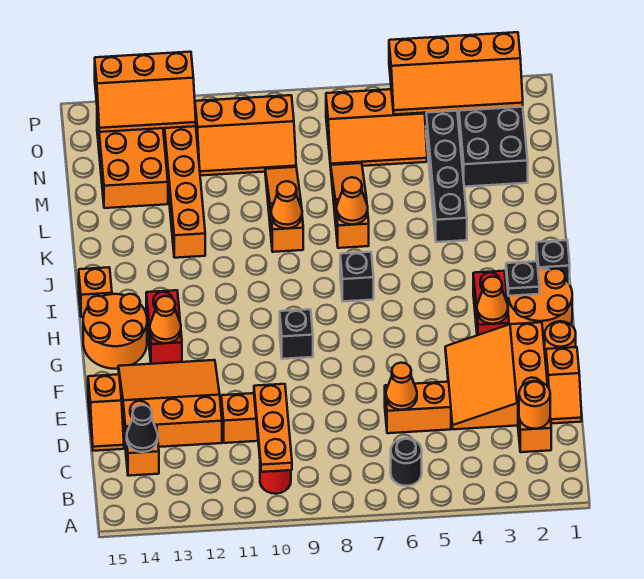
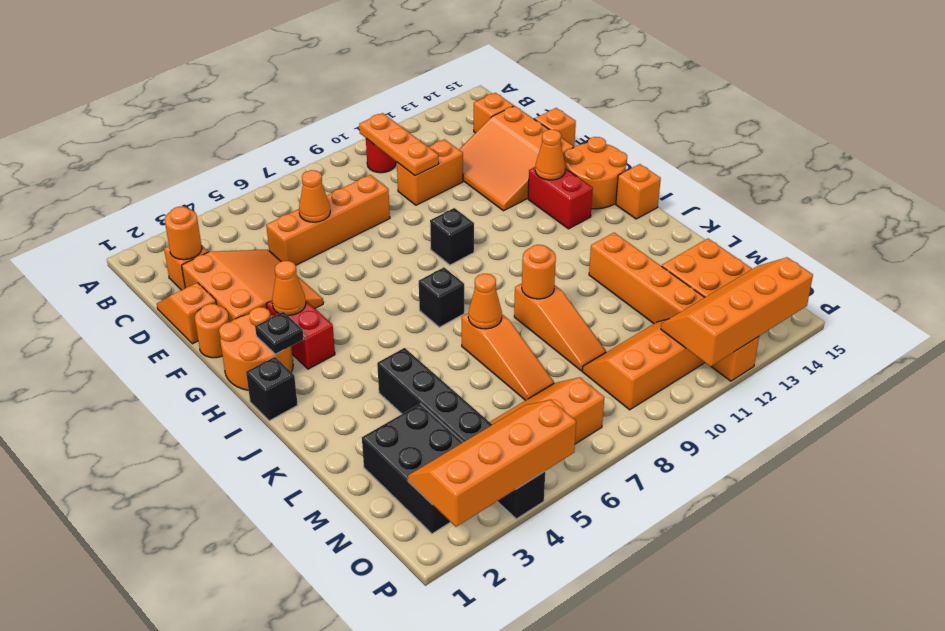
black 1x1 round brick [391,438,422,486] -> none
black 1x1 cone [127,405,158,452] -> none
orange 1x2 brick [385,382,451,433] -> orange 1x4 brick [266,175,390,265]
orange 3x3 slope [118,360,222,449] -> orange 3x3 slope turned to [459,106,574,211]
orange 1x1 cone [271,181,302,228] -> orange 1x1 round brick [522,245,556,299]
orange 2x3 slope [95,52,196,132] -> orange 2x4 slope [661,257,813,366]

